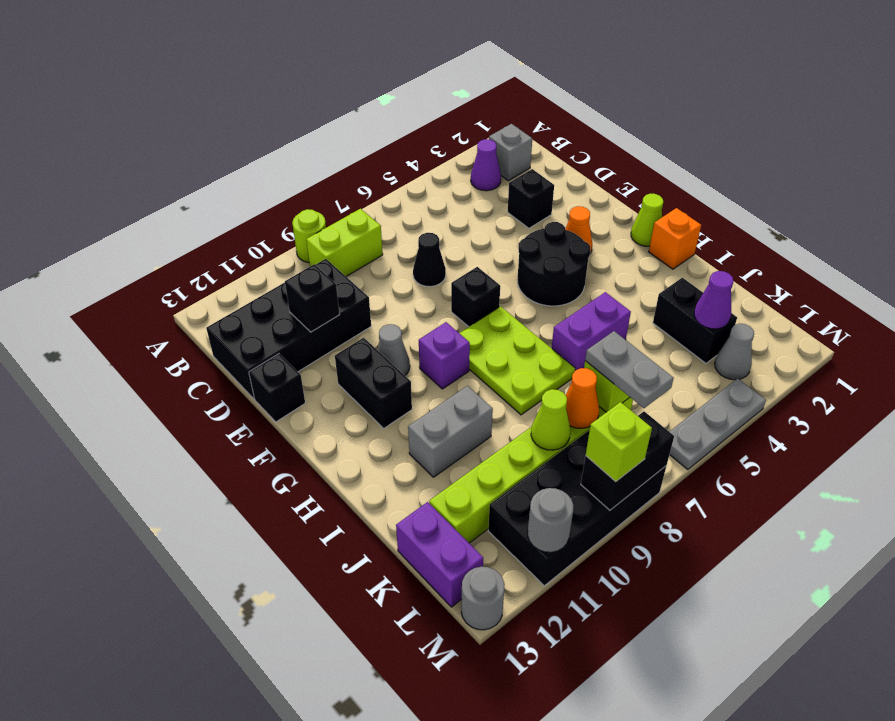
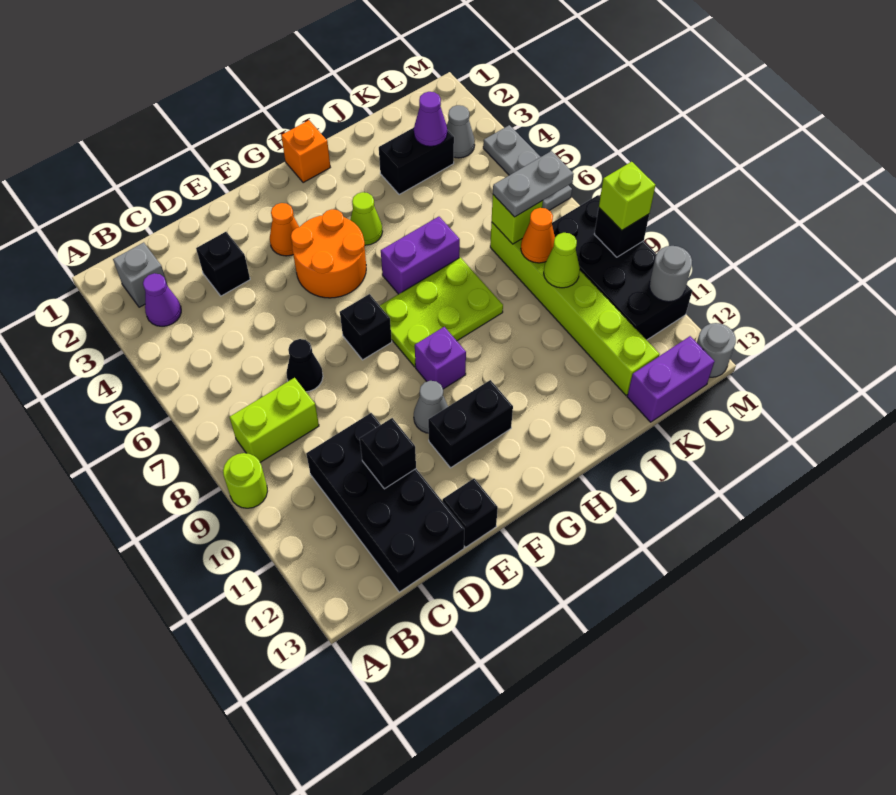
lime 1x2 brick [306,209,383,276] -> lime 1x2 brick turned to [230,378,319,462]
black 2x2 round brick [517,222,590,306] -> orange 2x2 round brick [291,209,366,298]
lime 1x1 cone [631,194,663,246] -> lime 1x1 cone moved to [350,192,382,245]
purple 1x2 brick [552,292,631,371] -> purple 1x2 brick turned to [381,217,460,294]
grey 1x2 brick [408,386,493,477] -> none
black 1x2 brick [581,412,674,510] -> black 1x1 brick [594,208,649,257]

